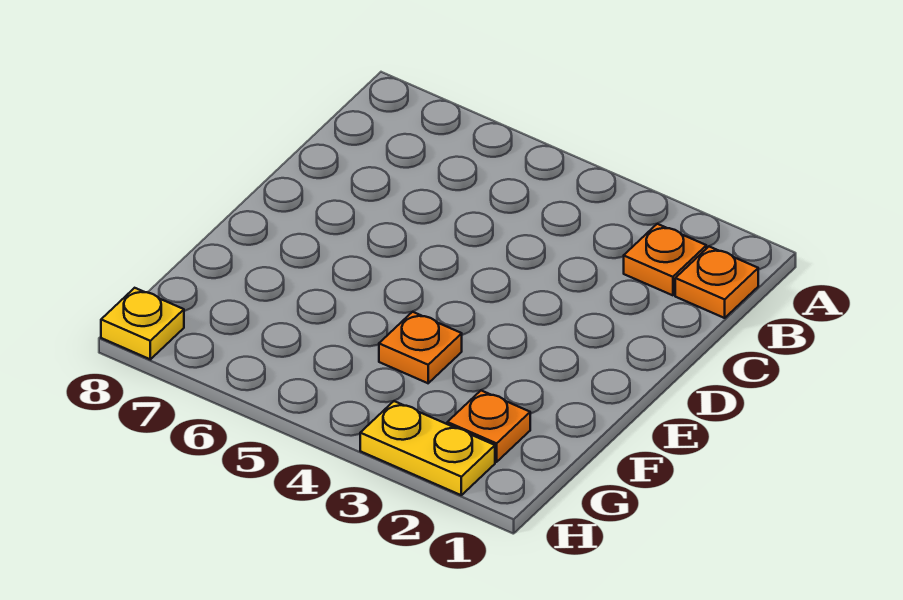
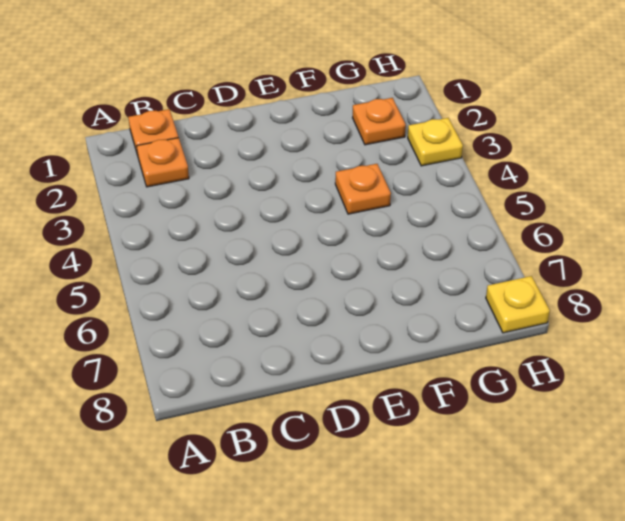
yellow 1x2 plate [360,401,495,495] -> yellow 1x1 plate [408,118,463,166]

